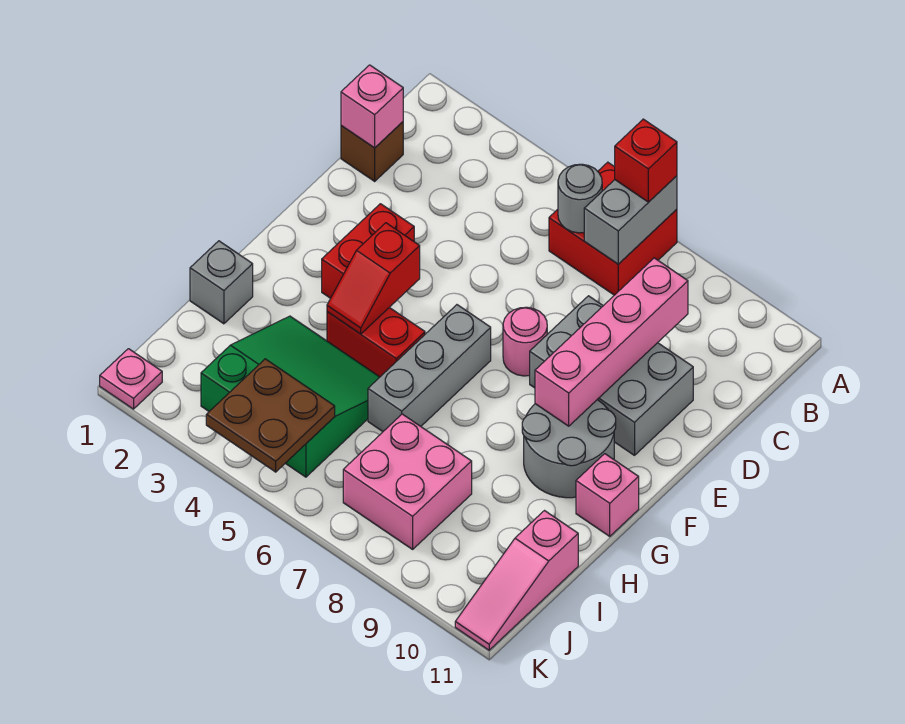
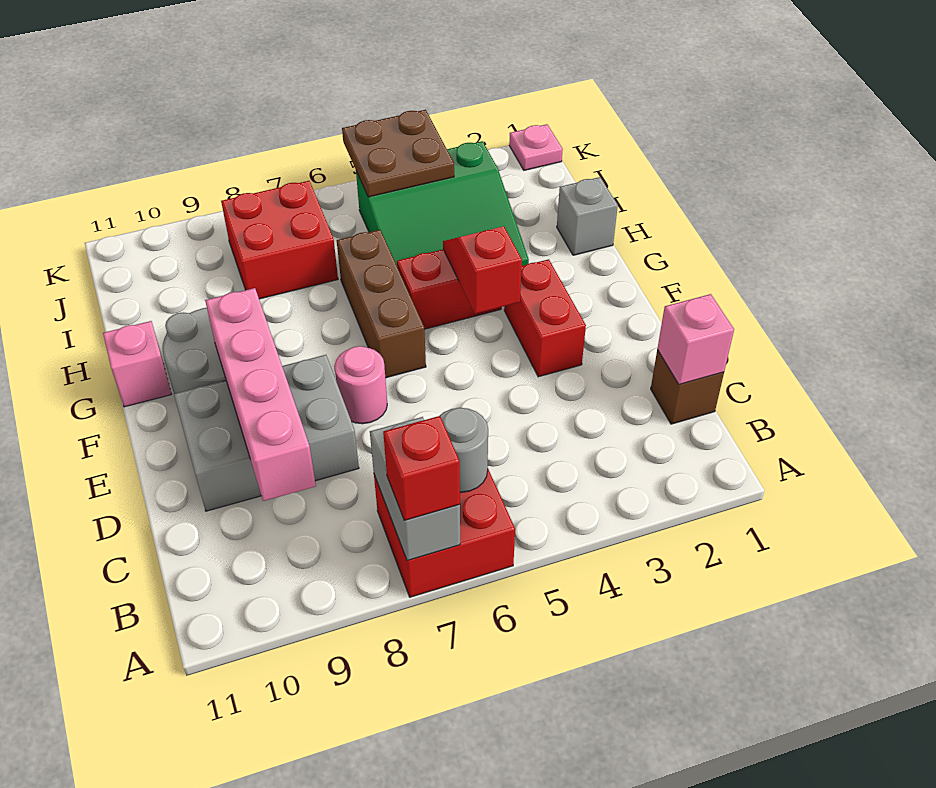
grey 1x3 brick [368,305,491,431] -> brown 1x3 brick [337,230,426,378]
pink 2x2 brick [343,414,472,549] -> red 2x2 brick [221,181,338,299]
pink 1x3 slope [455,511,578,650] -> none

